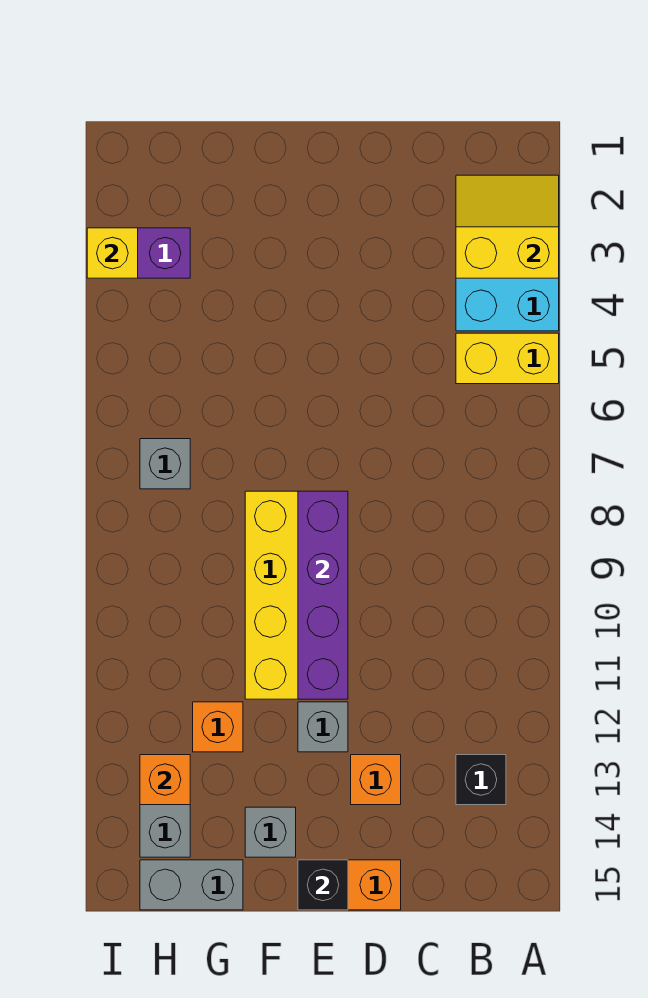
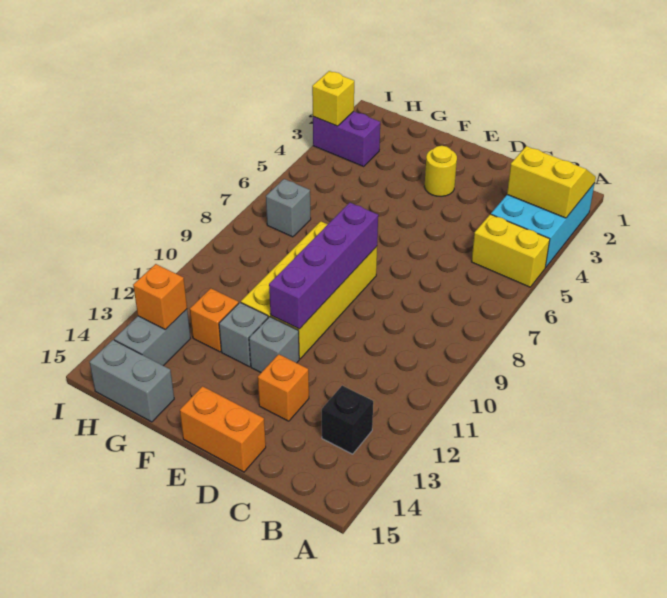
none -> yellow 1x1 round brick [424,146,457,196]
black 1x1 brick [298,860,348,910] -> none
grey 1x1 brick [245,807,296,857] -> grey 1x1 brick moved to [219,303,268,367]

